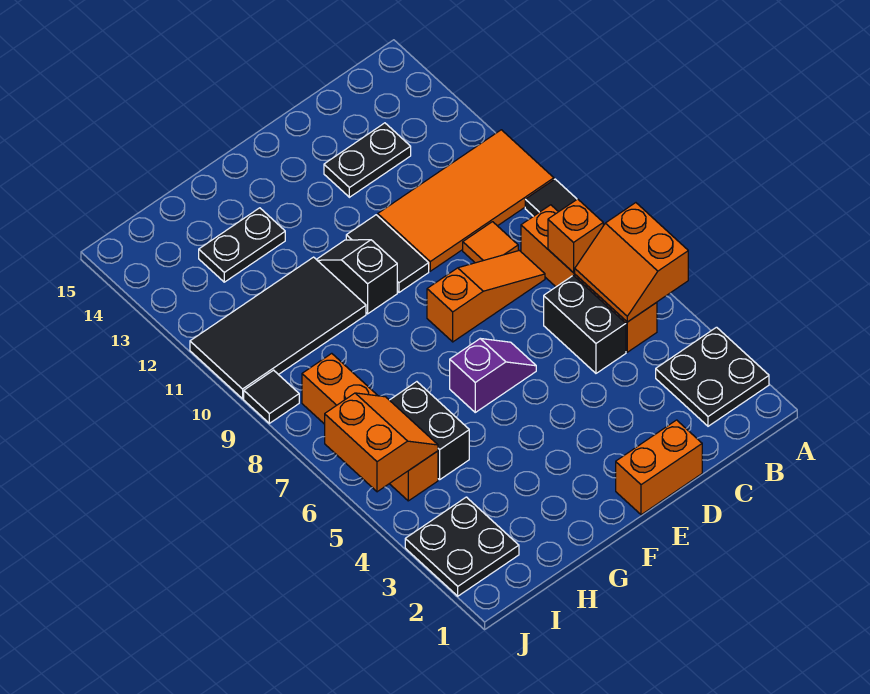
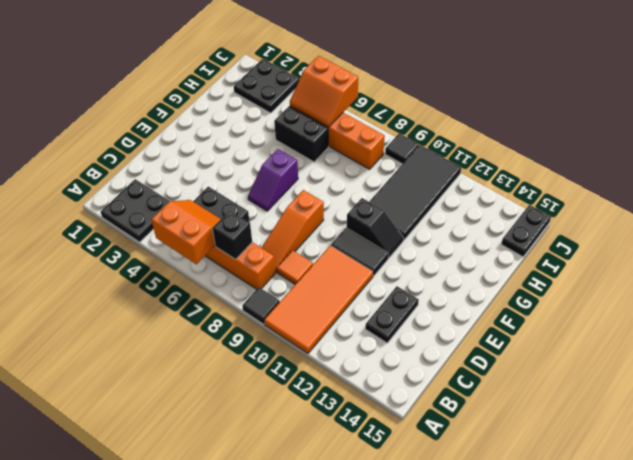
orange 1x1 brick [548,199,603,273] -> black 1x1 brick [212,211,252,259]
orange 1x2 brick [616,420,702,515] -> none
black 1x2 plate [199,208,285,282] -> black 1x2 plate moved to [501,205,551,257]

